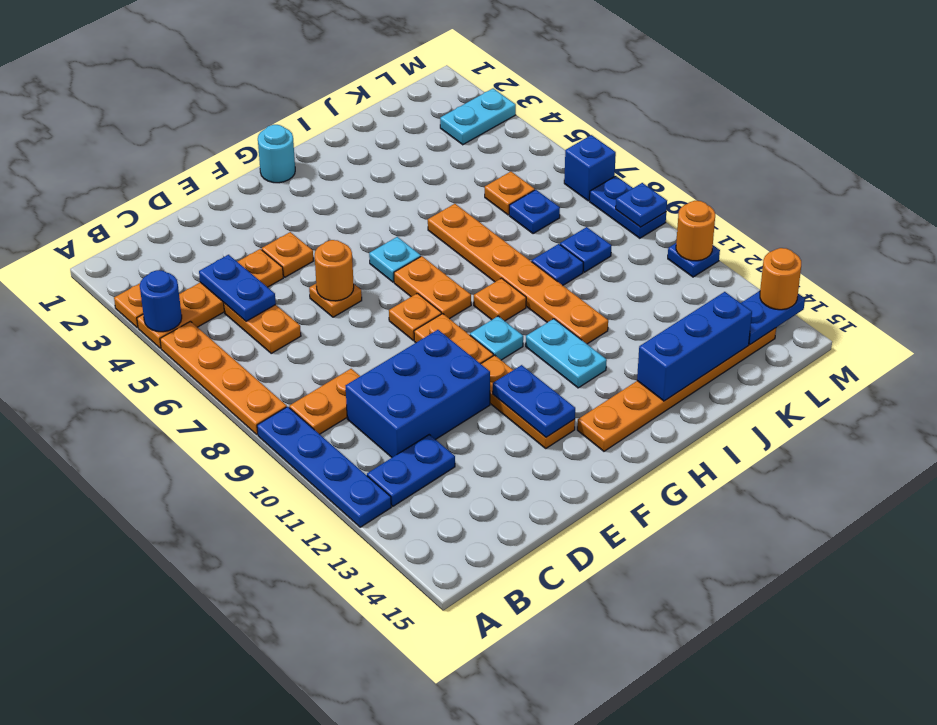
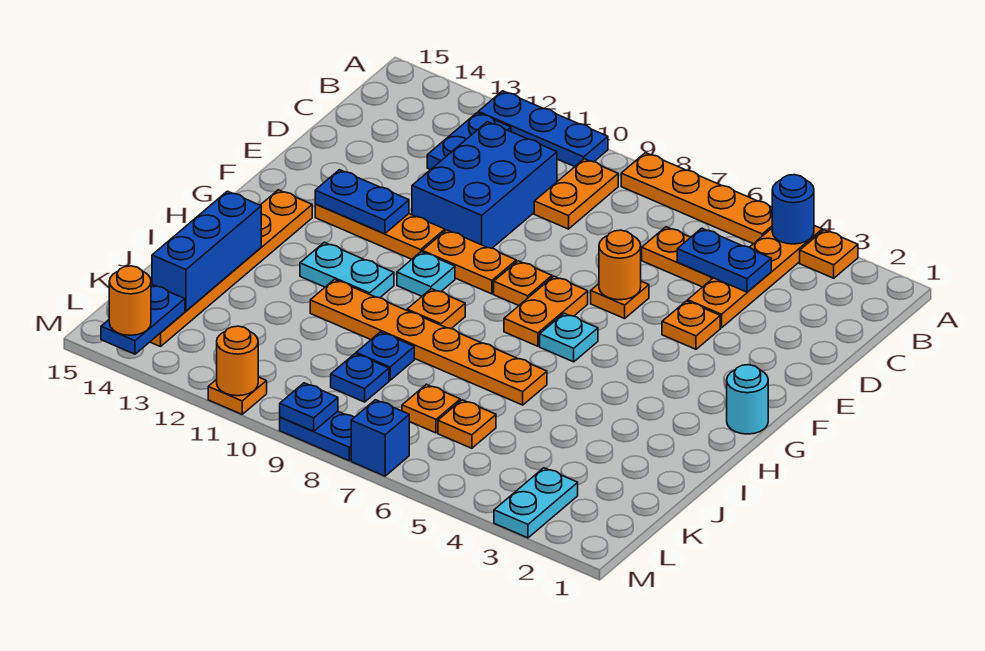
blue 1x4 plate [257,407,391,527] -> blue 1x3 plate [478,91,608,167]
orange 1x2 plate [394,256,471,319] -> orange 1x2 plate turned to [504,276,588,346]
blue 1x1 plate [509,190,560,234] -> orange 1x1 plate [402,384,460,433]
blue 1x1 plate [668,243,720,277] -> orange 1x1 plate [208,377,267,414]

